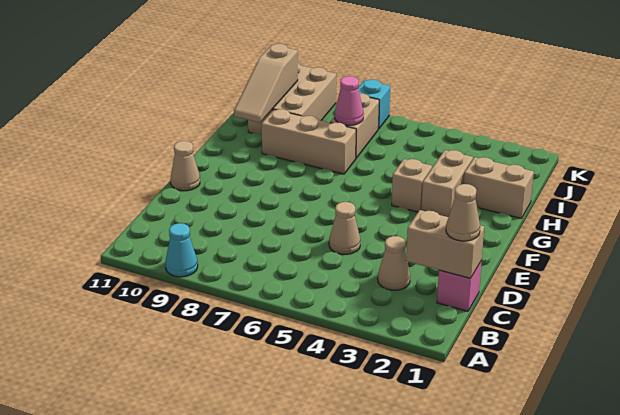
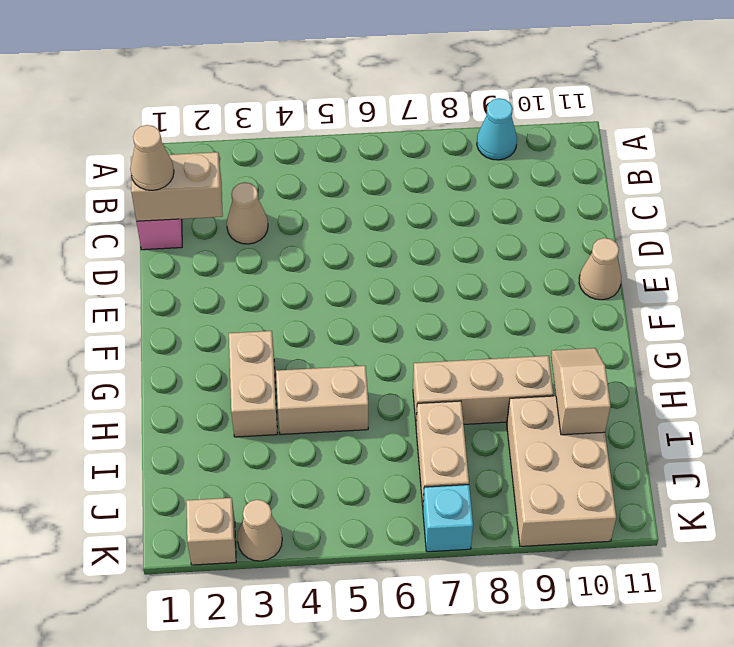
tan 1x1 cone [329,202,360,255] -> tan 1x1 cone moved to [237,500,282,561]
tan 1x1 brick [392,159,432,212] -> tan 1x1 brick moved to [186,498,236,565]
tan 1x2 brick [464,157,534,218] -> tan 1x2 brick moved to [276,366,368,435]
tan 1x3 slope [234,44,298,123] -> tan 1x2 slope [551,348,611,435]
pink 1x1 cone [335,76,364,125] -> none

